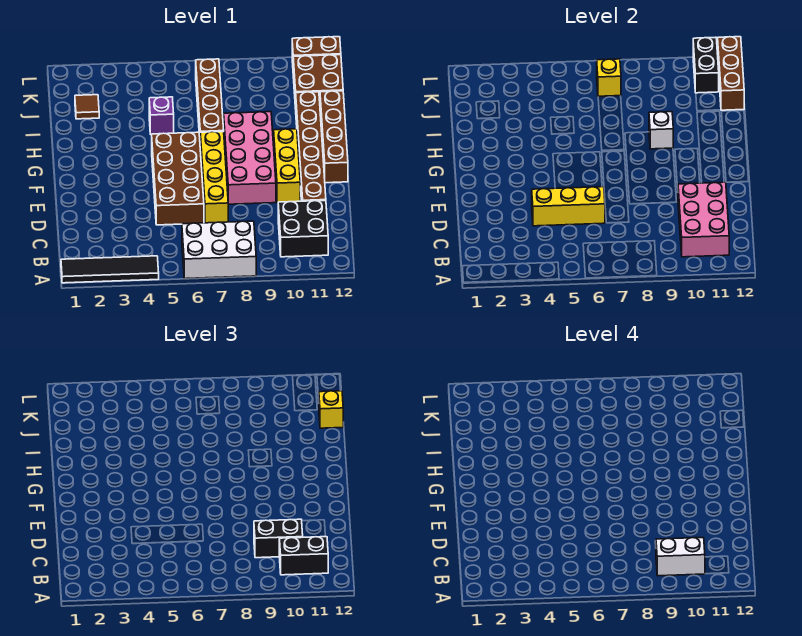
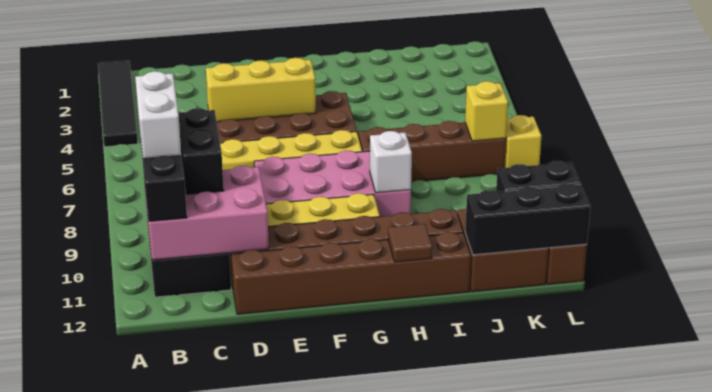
white 2x3 brick [182,221,256,279] -> none
yellow 1x3 brick [532,187,605,226] -> yellow 1x3 brick turned to [205,58,316,122]
brown 1x4 brick [320,91,348,183] -> brown 1x6 brick [231,232,471,314]
purple 1x1 brick [149,97,174,135] -> none
brown 1x1 tile [75,95,99,119] -> brown 1x1 tile moved to [388,224,432,262]
brown 1x3 brick [718,37,744,110] -> black 1x3 brick [465,183,591,255]
yellow 1x1 brick [319,391,343,428] -> yellow 1x1 brick moved to [504,115,542,168]

